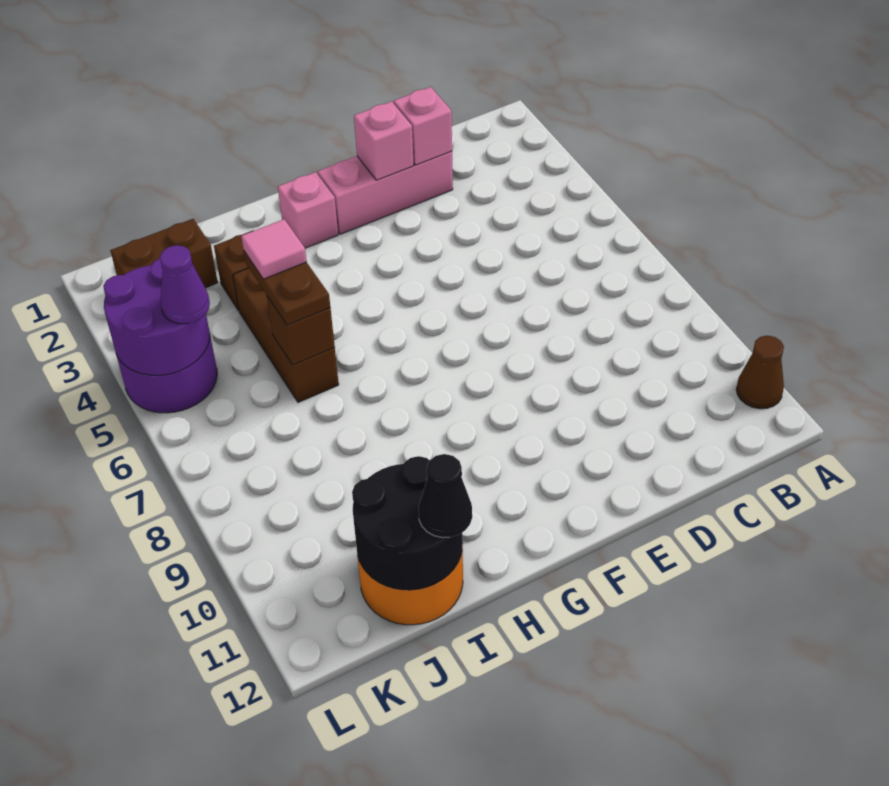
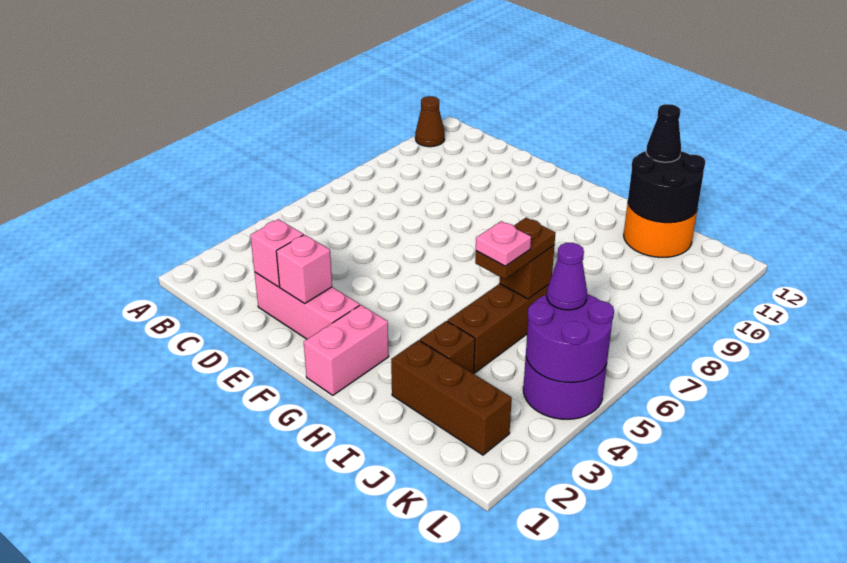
pink 1x1 brick [278,172,338,248] -> pink 1x2 brick [304,305,389,395]
pink 1x1 tile [241,219,307,279] -> pink 1x1 plate [476,221,531,266]
brown 1x2 brick [110,219,218,288] -> brown 1x3 brick [391,340,512,455]

